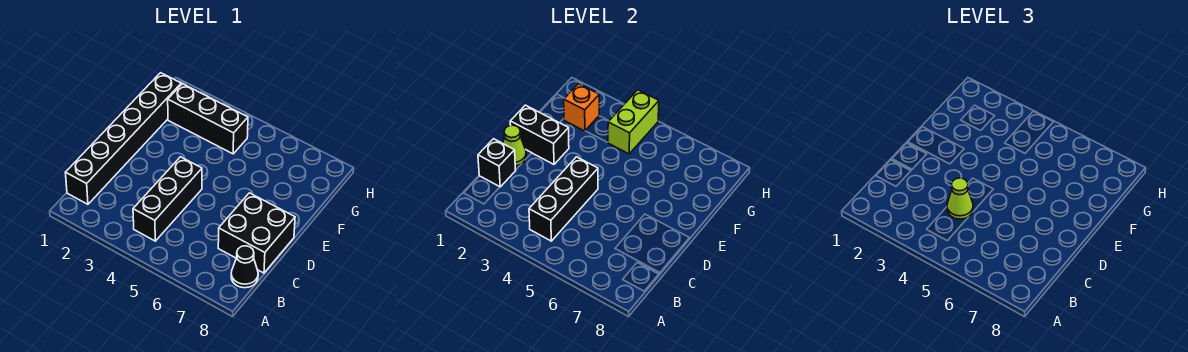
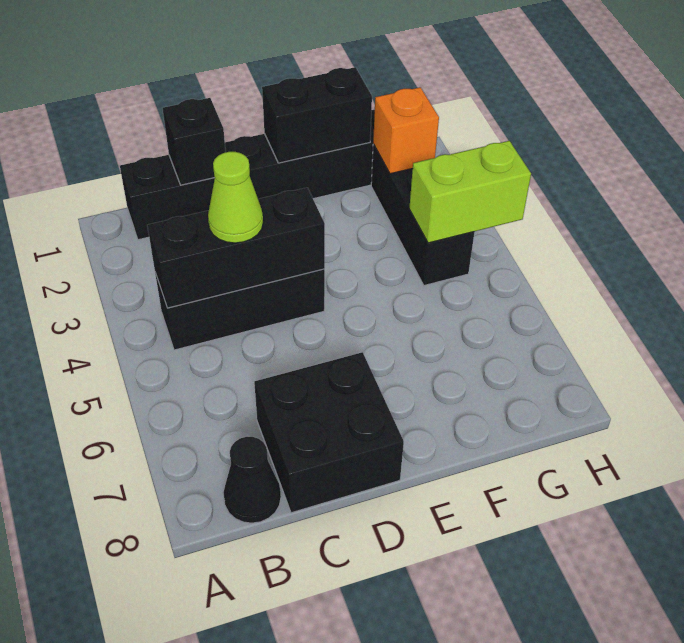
lime 1x1 cone [503,125,526,166] -> none
black 1x2 brick [510,105,569,164] -> black 1x2 brick turned to [262,67,372,163]

